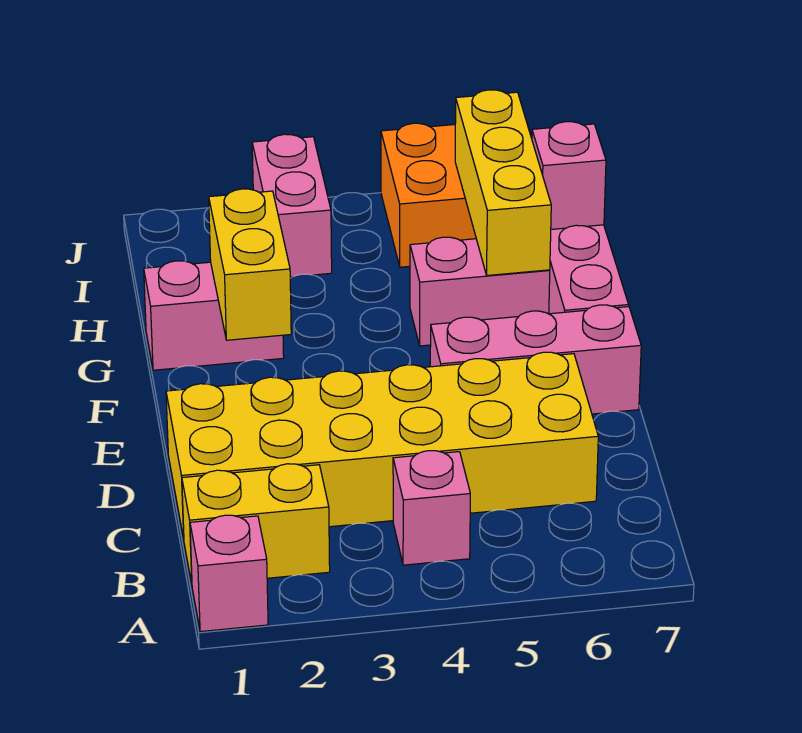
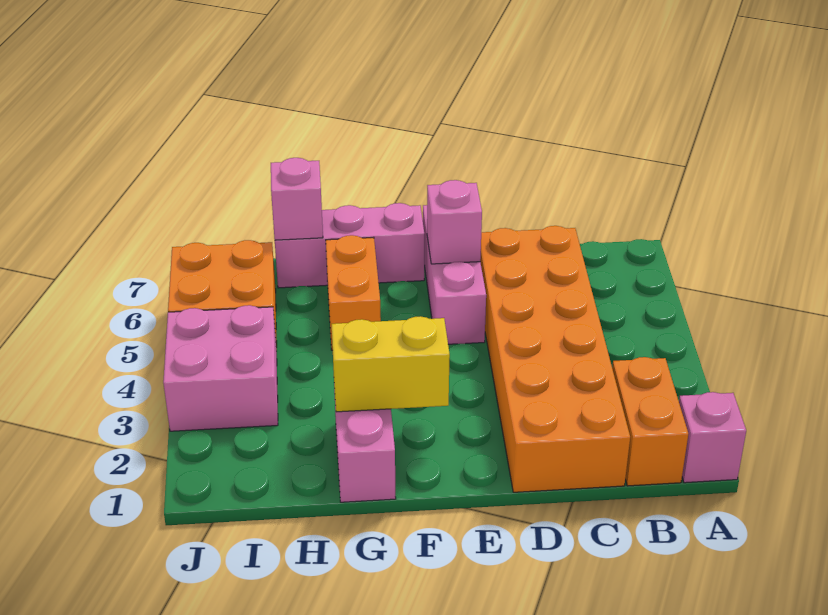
yellow 1x2 brick [182,464,330,583] -> orange 1x2 brick [612,357,688,486]
pink 1x1 brick [393,451,470,565] -> pink 1x1 brick moved to [427,180,482,264]
yellow 2x6 brick [166,352,598,539] -> orange 2x6 brick [480,226,630,492]
pink 1x2 brick [410,237,550,346] -> orange 1x2 brick [326,235,381,350]
yellow 1x3 brick [455,90,551,275] -> none
pink 1x2 brick [252,134,332,277] -> pink 2x2 brick [163,305,278,431]

